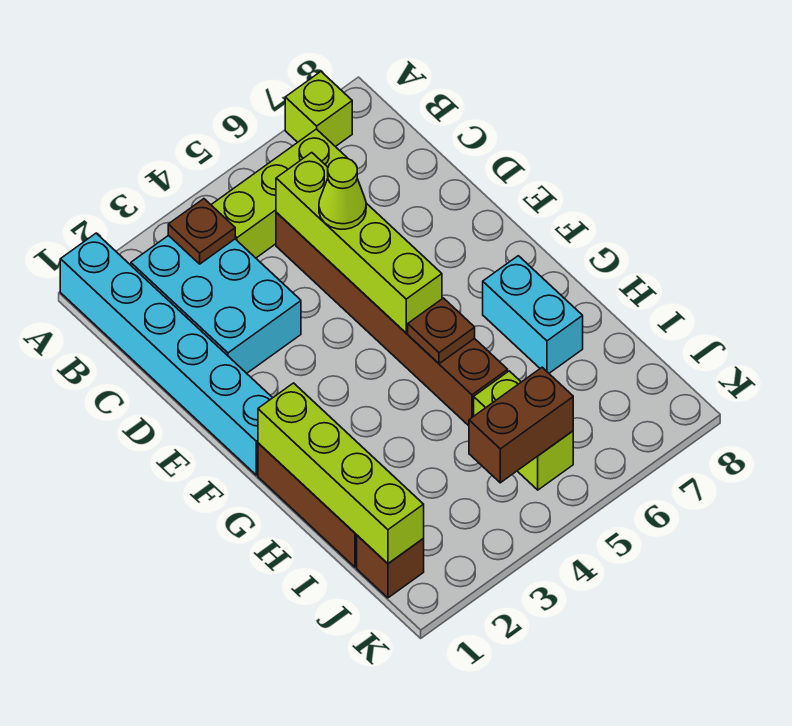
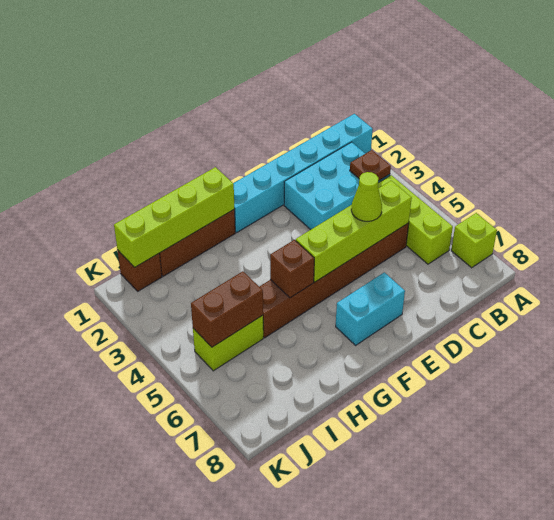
brown 1x1 plate [408,298,475,364] -> brown 1x1 brick [270,240,314,298]
cyan 1x2 brick [483,256,583,373] -> cyan 1x2 brick moved to [336,272,405,345]
brown 1x2 brick [469,367,573,483] -> brown 1x2 brick turned to [191,271,263,347]

